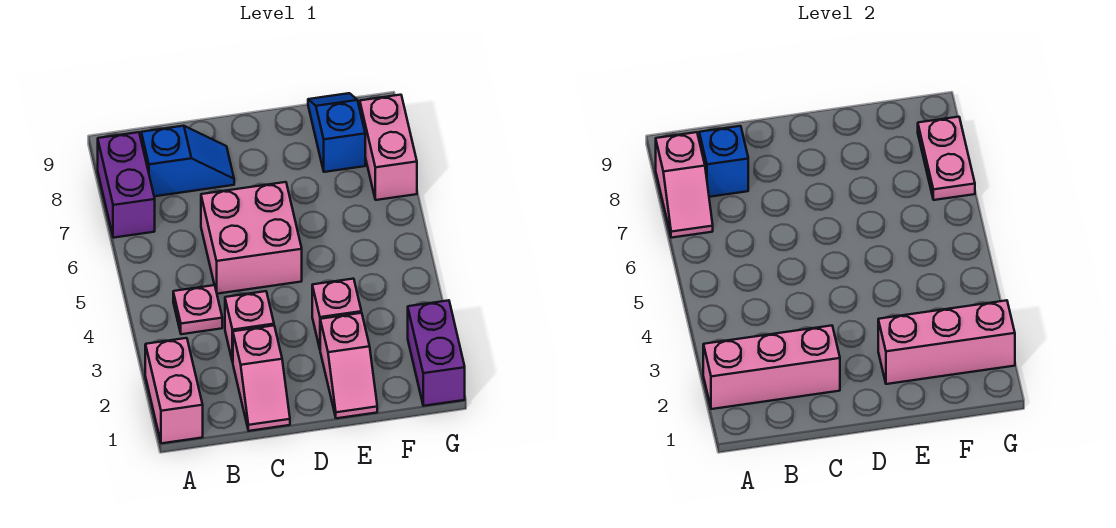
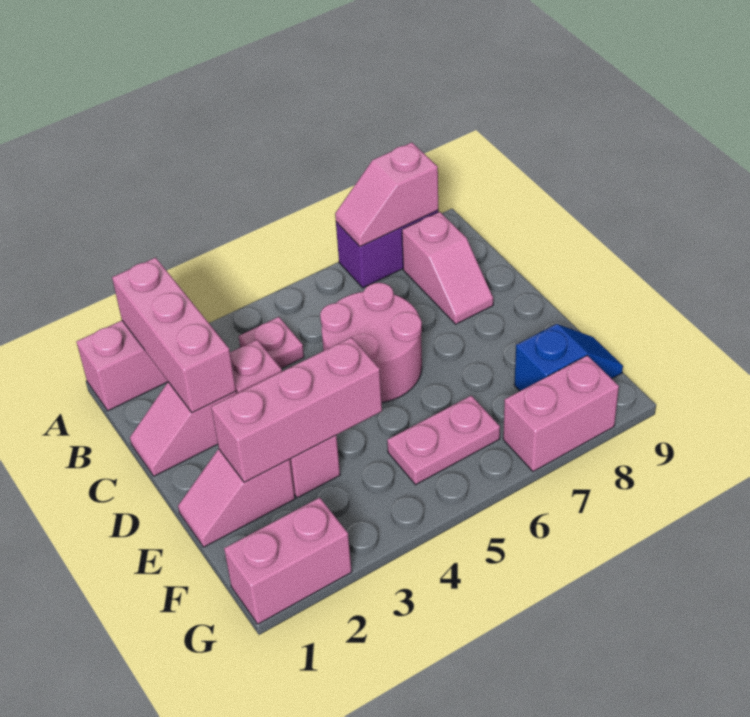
blue 1x2 slope [141,126,234,196] -> pink 1x2 slope [402,212,493,324]
blue 1x1 brick [699,126,748,197] -> none
pink 2x2 brick [201,182,302,294] -> pink 2x2 round brick [320,283,422,402]
pink 1x3 brick [878,300,1015,384] -> pink 1x3 brick turned to [211,337,382,482]
purple 1x2 brick [408,300,465,406] -> pink 1x2 brick [224,497,352,624]
pink 1x2 plate [918,117,975,200] -> pink 1x2 plate moved to [387,396,500,485]

